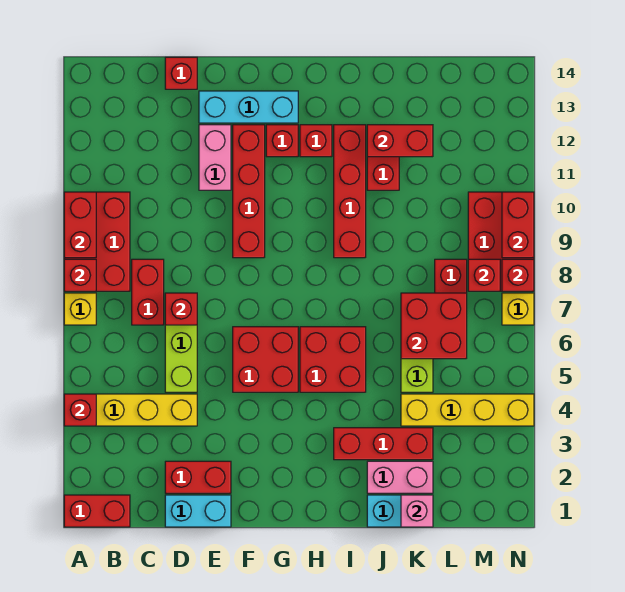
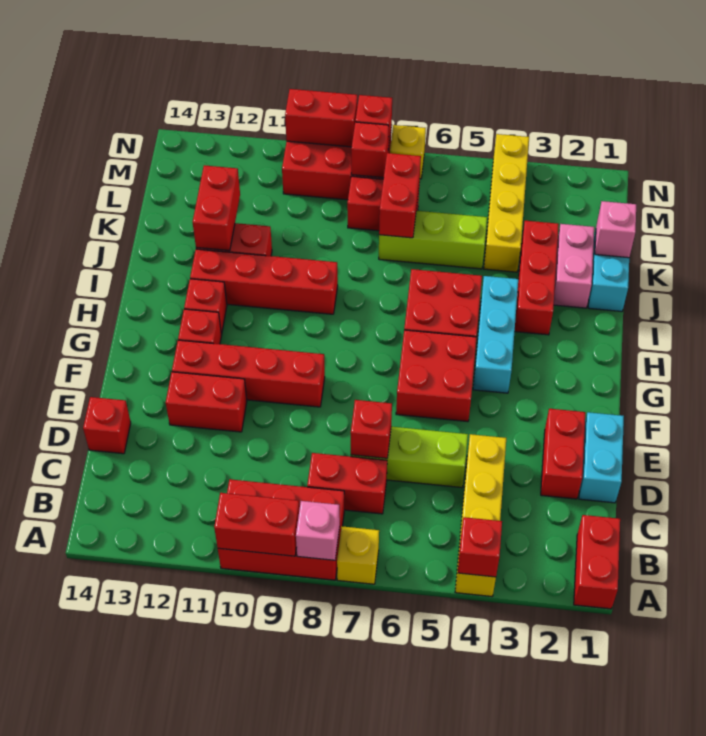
red 1x1 brick [64,259,96,291] -> pink 1x1 brick [296,501,340,560]
pink 1x2 brick [199,125,231,190] -> red 1x2 brick [166,372,247,432]
cyan 1x3 brick [199,91,298,123] -> cyan 1x3 brick moved to [473,276,518,393]
red 2x2 brick [401,293,467,359] -> red 1x2 brick [379,153,421,238]

